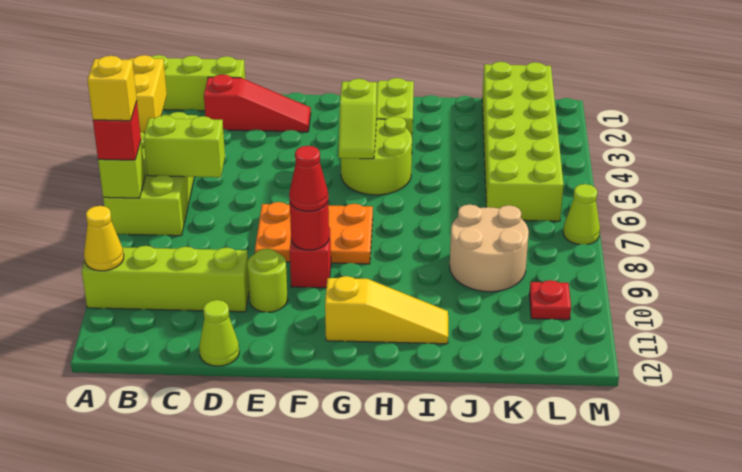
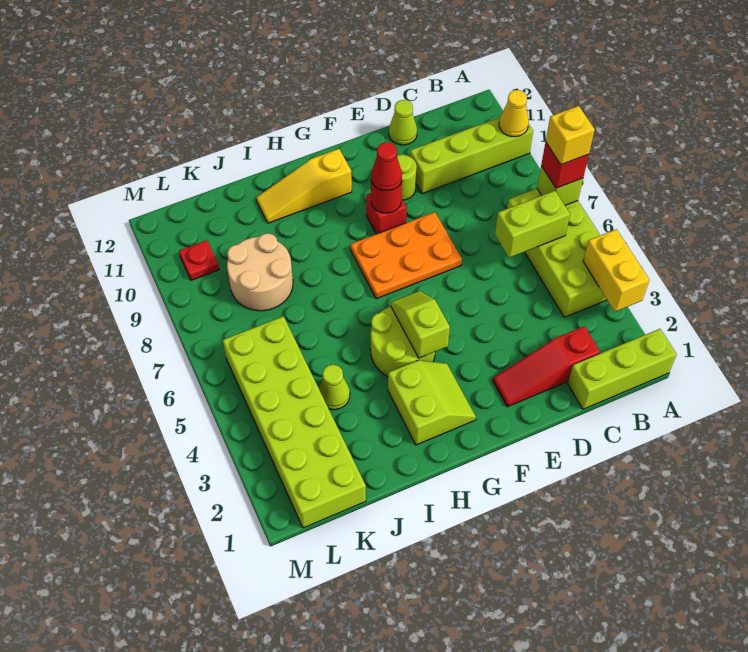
lime 1x1 cone [563,184,600,245] -> lime 1x1 cone moved to [319,365,350,410]

